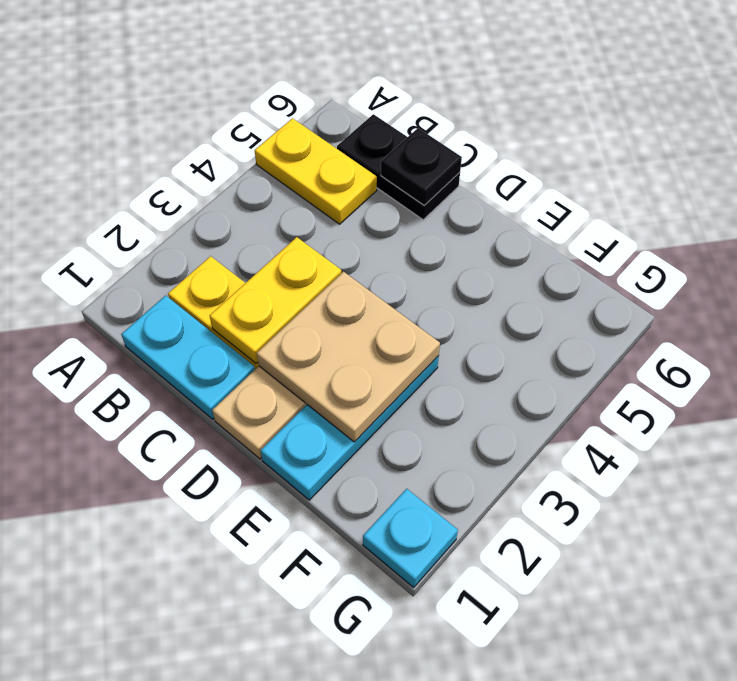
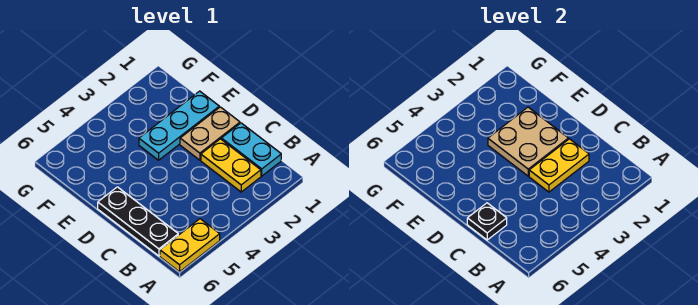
yellow 1x2 plate [255,118,377,224] -> yellow 1x2 plate turned to [160,219,220,272]
black 1x2 plate [337,114,460,220] -> black 1x3 plate [98,187,178,256]
cyan 1x1 plate [363,489,458,587] -> none

